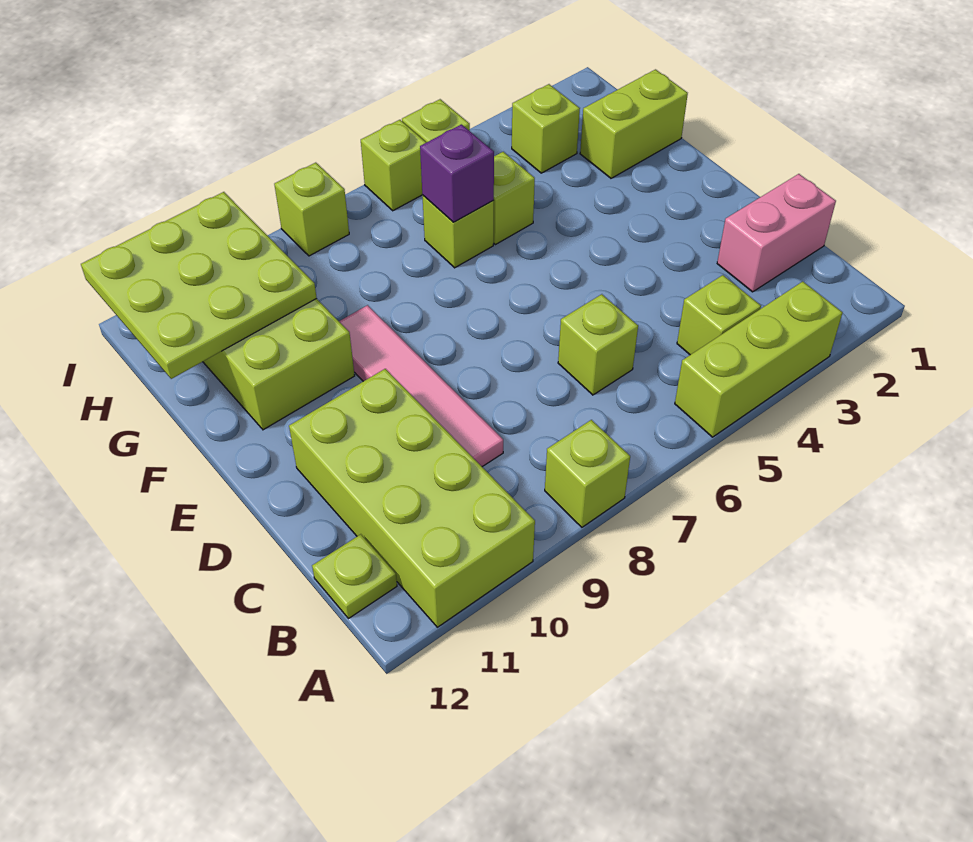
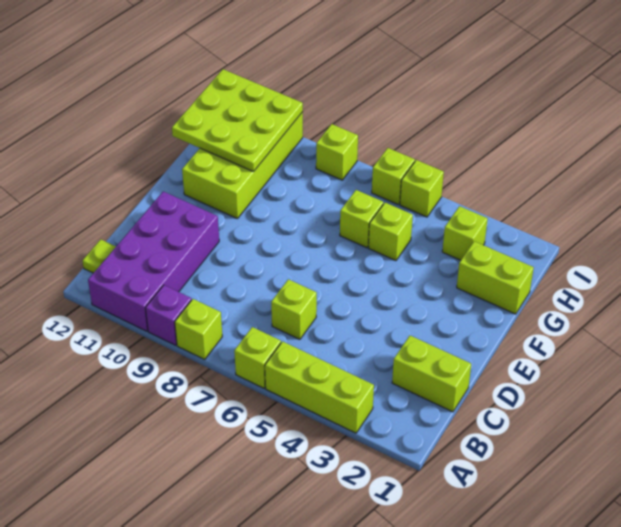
lime 2x4 brick [289,369,535,627] -> purple 2x4 brick [88,191,219,331]
lime 1x1 brick [677,275,761,355] -> lime 1x1 brick moved to [234,327,281,388]
pink 1x2 brick [717,174,836,292] -> lime 1x2 brick [392,336,471,412]
pink 1x4 tile [339,305,503,467] -> none
purple 1x1 brick [420,124,494,222] -> purple 1x1 brick moved to [145,285,192,345]

